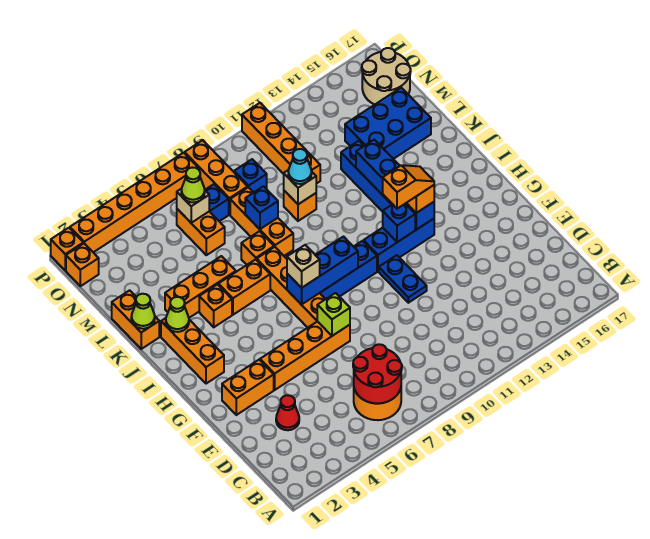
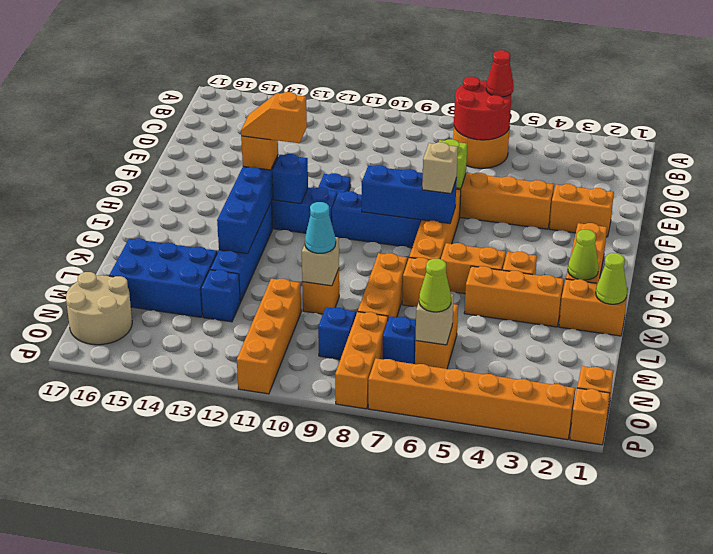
red 1x1 cone [276,395,299,430] -> red 1x1 cone moved to [486,50,514,97]
orange 1x2 brick [112,290,159,349] -> orange 1x2 brick turned to [559,279,628,336]
blue 1x1 brick [245,186,278,229] -> blue 1x1 brick moved to [201,270,240,322]

